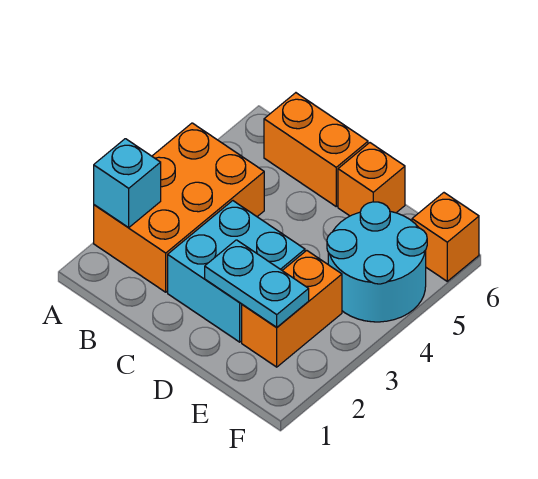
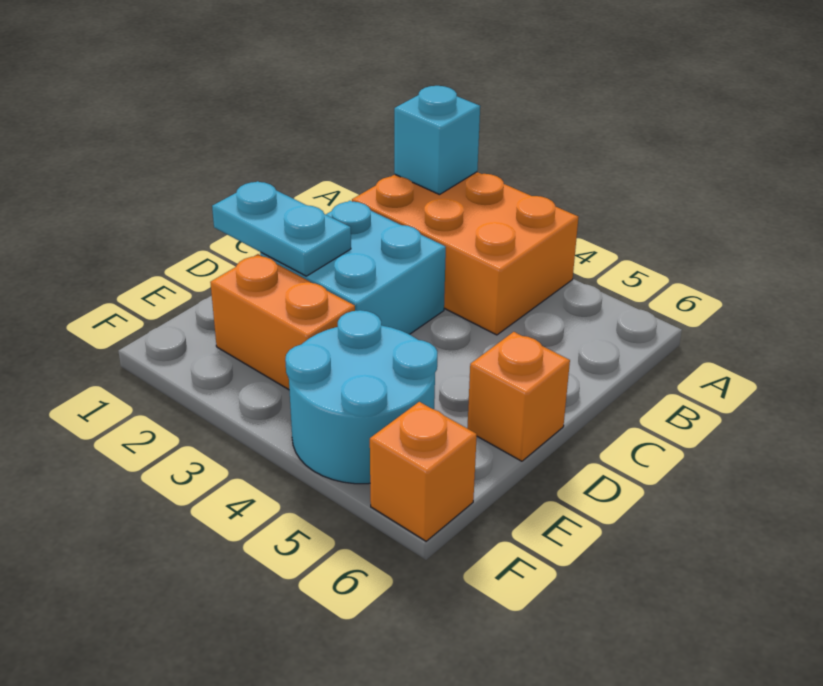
orange 1x2 brick [264,93,368,206] -> none
cyan 1x2 plate [205,240,309,327] -> cyan 1x2 plate turned to [212,181,351,276]

